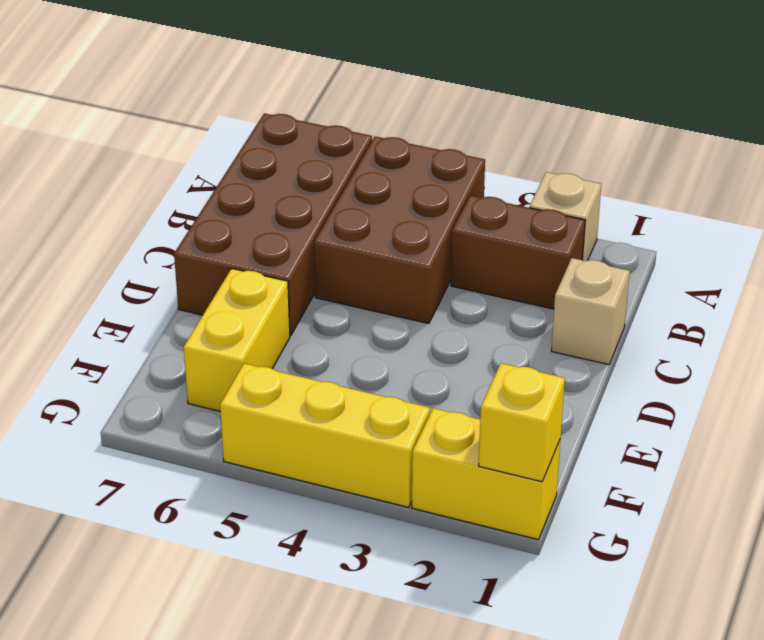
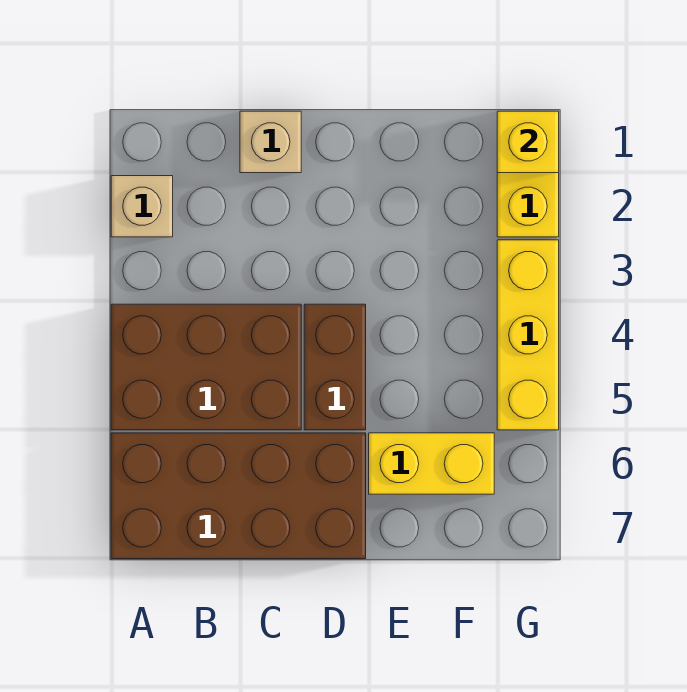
brown 1x2 brick [451,195,585,309] -> brown 1x2 brick moved to [304,304,366,430]

